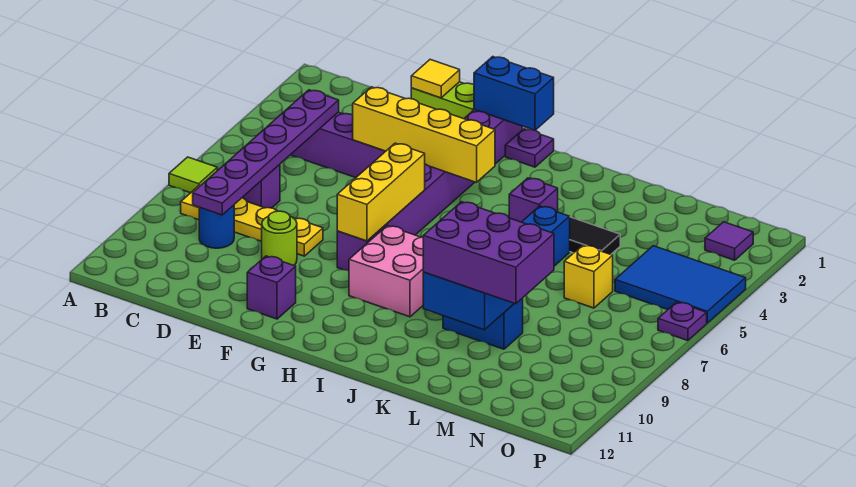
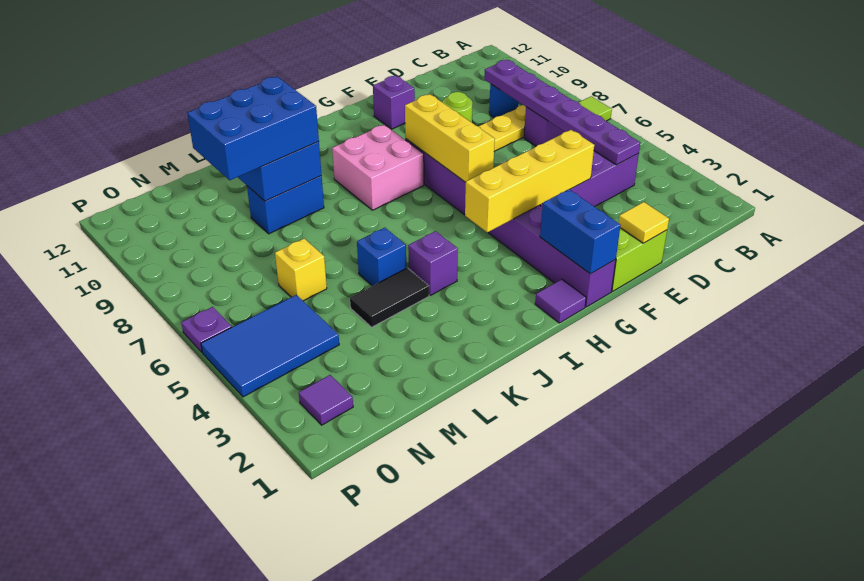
blue 1x2 brick [474,57,554,130] -> blue 1x2 brick turned to [540,189,621,274]
purple 1x1 plate [505,129,554,167] -> purple 1x1 tile [535,279,586,323]
purple 2x3 brick [423,202,554,304] -> blue 2x3 brick [187,77,319,180]

